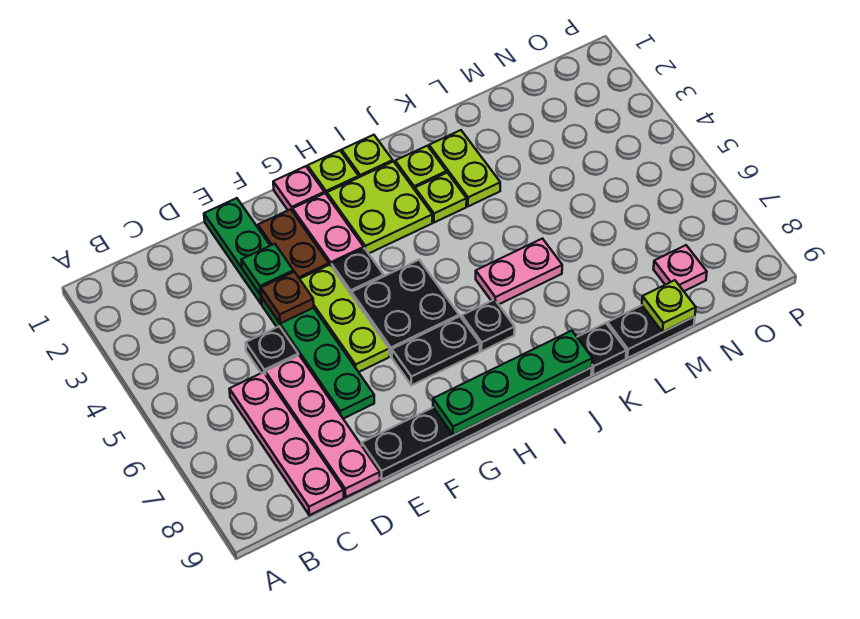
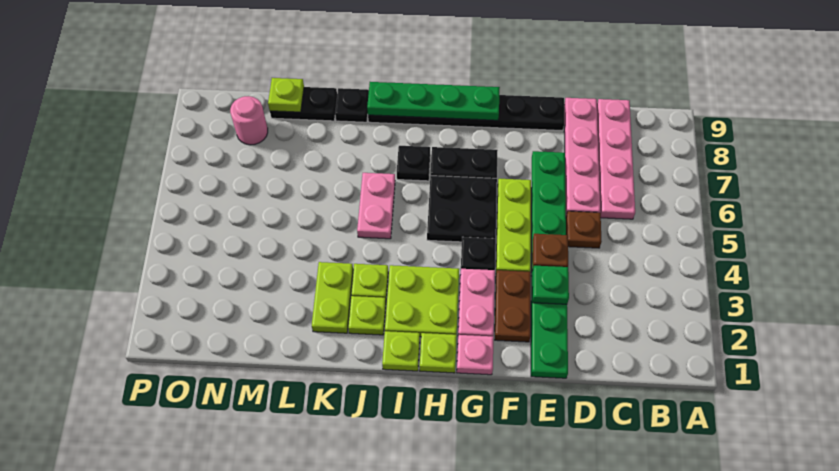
black 1x1 plate [246,326,298,375] -> brown 1x1 plate [566,211,602,248]
pink 1x2 plate [476,239,562,304] -> pink 1x2 plate turned to [357,173,395,239]
pink 1x1 plate [653,245,707,291] -> pink 1x1 round brick [230,96,268,145]

